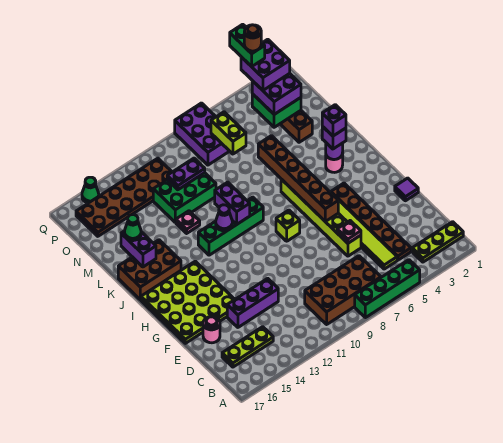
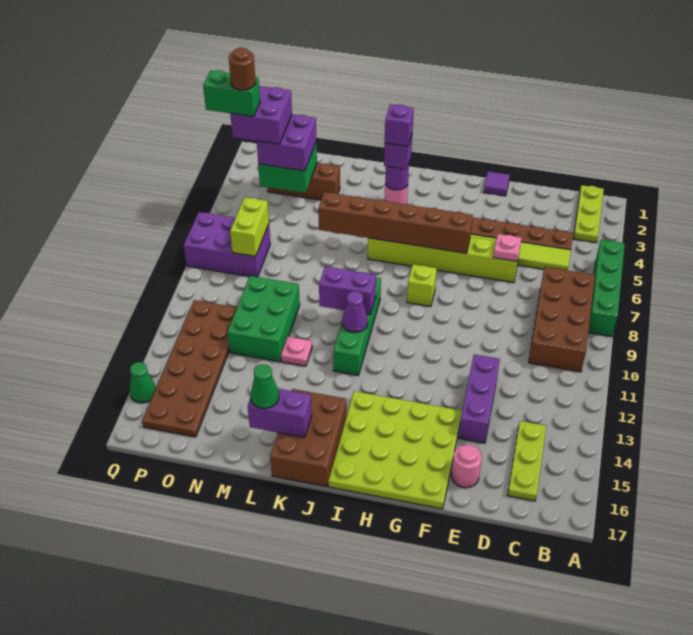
lime 1x2 brick [211,112,246,154] -> lime 1x2 brick turned to [230,197,269,256]
purple 1x2 plate [167,158,205,190] -> none

